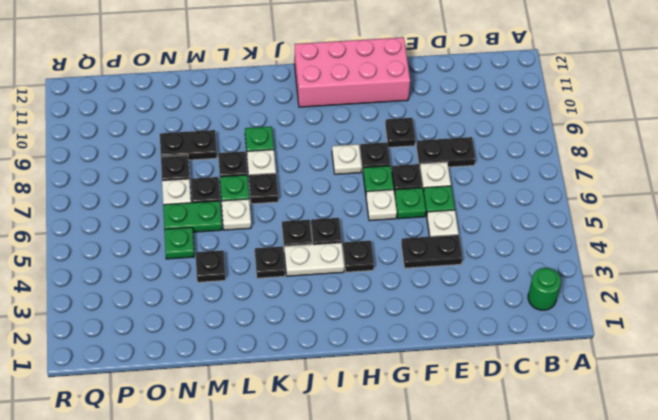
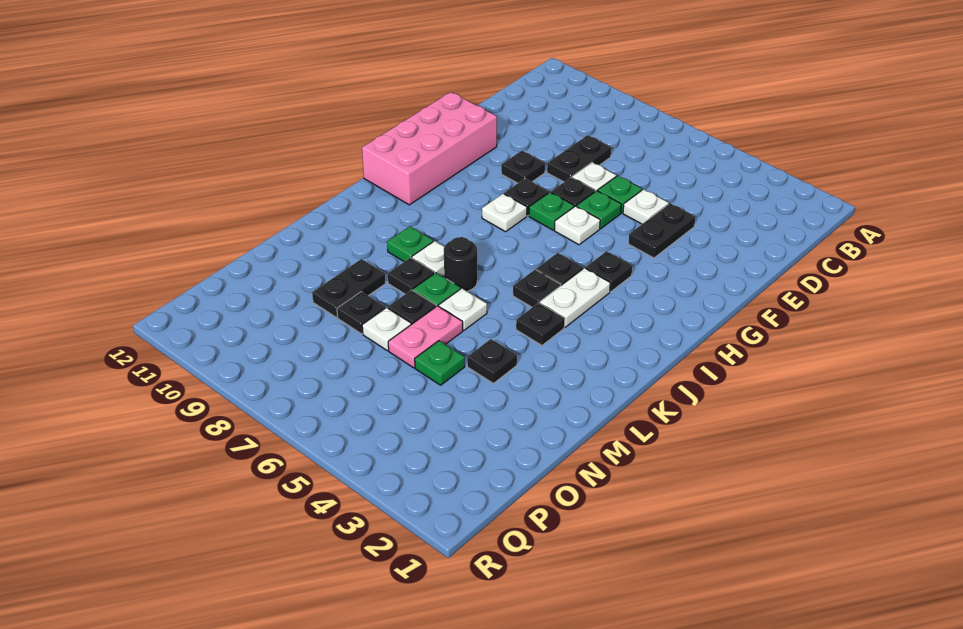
green 1x1 round brick [528,268,561,310] -> none
black 1x1 plate [249,173,278,204] -> black 1x1 round brick [444,237,477,291]
green 1x2 plate [163,201,222,232] -> pink 1x2 plate [388,306,463,368]

